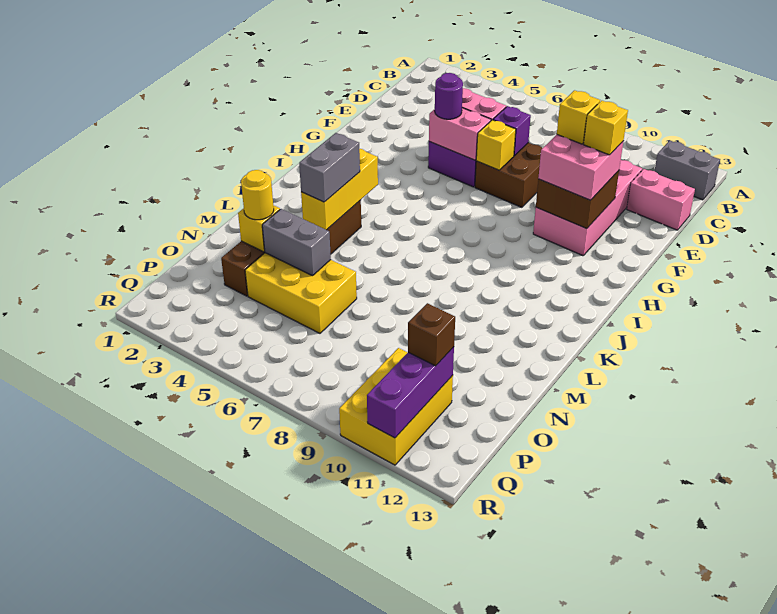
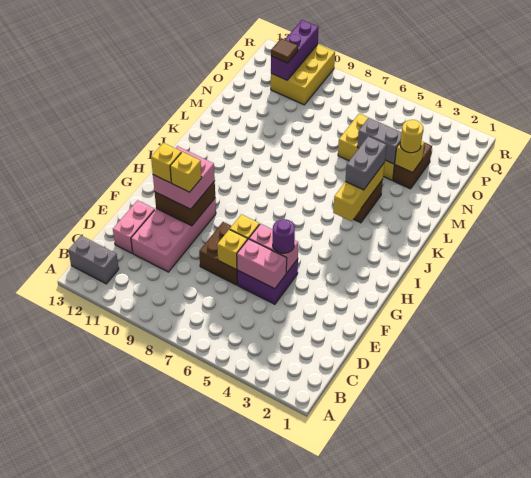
pink 1x2 brick [627,169,695,230] -> pink 1x2 brick turned to [113,200,155,253]
purple 1x1 brick [493,106,531,156] -> yellow 1x1 brick [217,229,248,269]
brown 1x1 brick [408,303,455,366] -> brown 1x1 tile [271,38,298,63]

